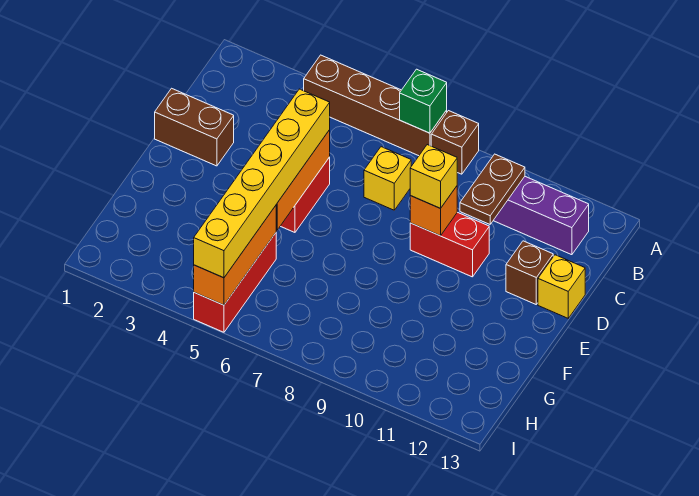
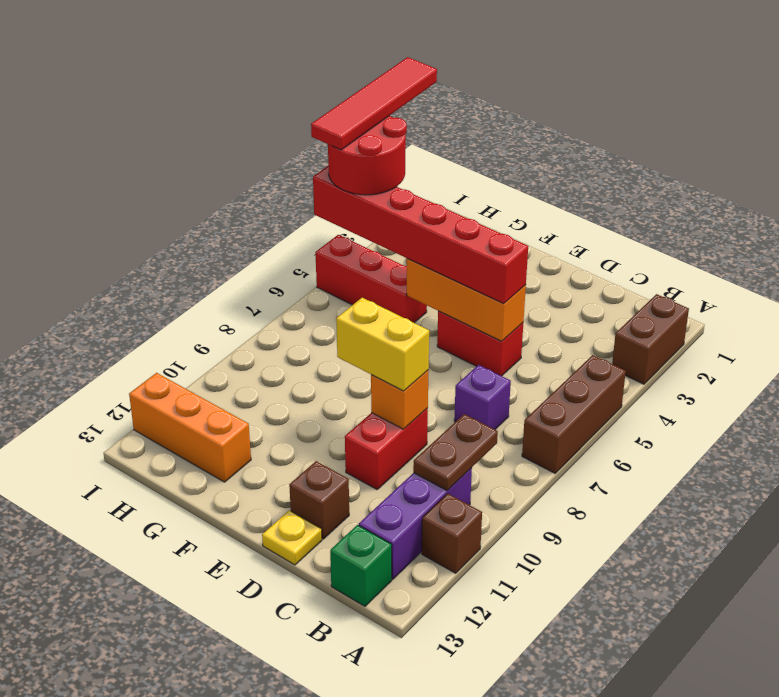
brown 1x4 brick [304,55,447,156] -> brown 1x3 brick [522,355,626,473]
green 1x1 brick [400,69,447,133] -> green 1x1 brick moved to [330,525,392,606]
brown 1x1 brick [431,111,479,174] -> brown 1x1 brick moved to [422,493,482,573]
brown 1x2 plate [460,154,525,224] -> brown 1x2 plate turned to [413,414,498,491]
yellow 1x1 brick [364,147,411,210] -> purple 1x1 brick [454,365,511,429]
brown 1x2 brick [155,88,234,166] -> brown 1x2 brick moved to [612,294,689,384]
yellow 1x6 brick [194,89,330,278] -> red 1x6 brick [313,166,528,304]
yellow 1x1 brick [410,145,457,208] -> yellow 1x2 brick [336,298,429,391]
yellow 1x1 brick [538,255,585,318] -> yellow 1x1 plate [262,510,322,565]
orange 1x3 brick [194,206,276,305] -> orange 1x3 brick moved to [129,373,251,482]
none -> red 2x2 round brick [328,116,407,195]
none -> red 1x4 tile [311,57,437,150]

